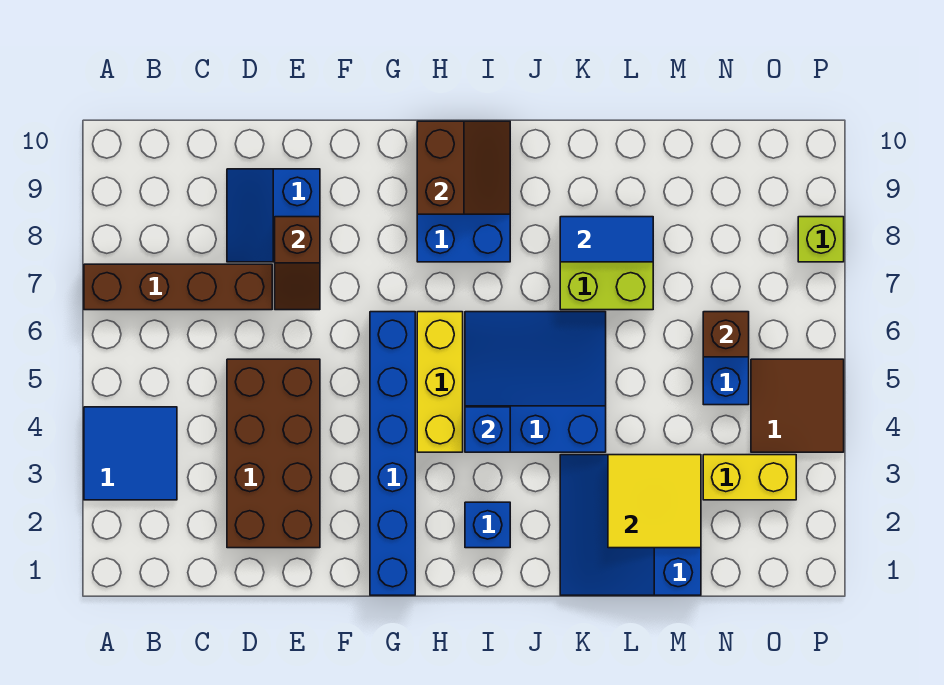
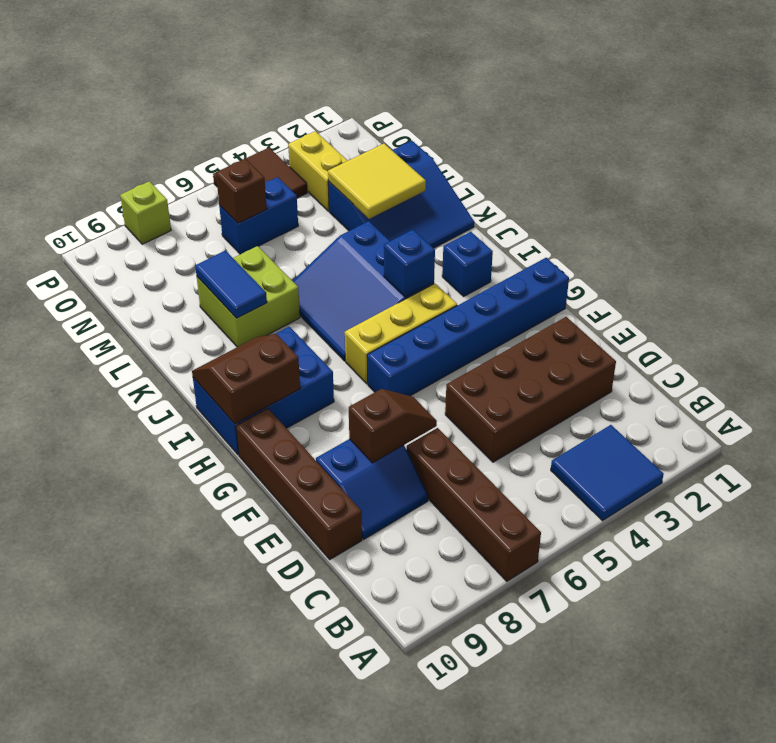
none -> brown 1x4 brick [236,409,362,559]

